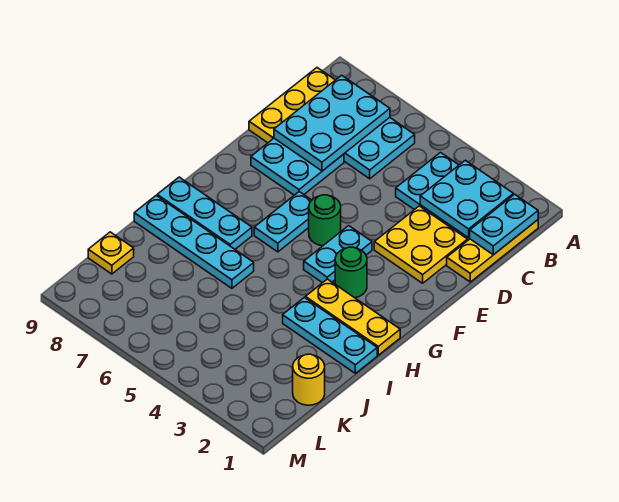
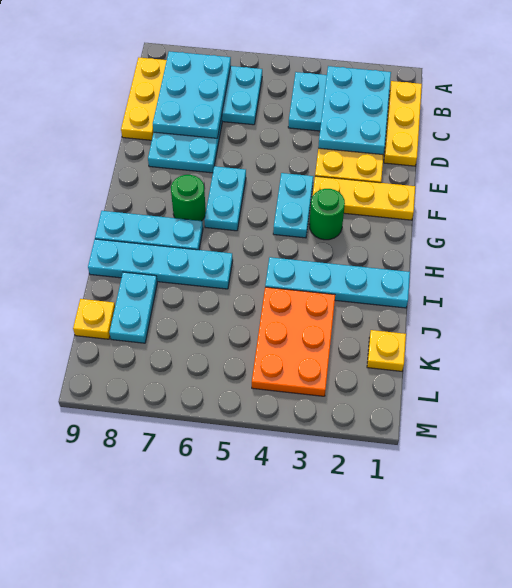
cyan 1x2 plate [470,194,538,255] -> cyan 1x2 plate moved to [109,272,157,343]
cyan 2x2 plate [420,160,513,238] -> cyan 2x3 plate [318,66,391,155]
green 1x1 round brick [309,195,341,246] -> green 1x1 round brick moved to [171,175,206,221]
yellow 1x3 plate [306,279,400,355] -> yellow 1x3 plate moved to [313,176,415,220]
cyan 1x3 plate [283,297,377,373] -> cyan 1x4 plate [265,257,410,308]
none -> orange 2x3 plate [252,287,335,396]
yellow 1x1 round brick [293,354,325,405] -> yellow 1x1 plate [367,330,406,371]

